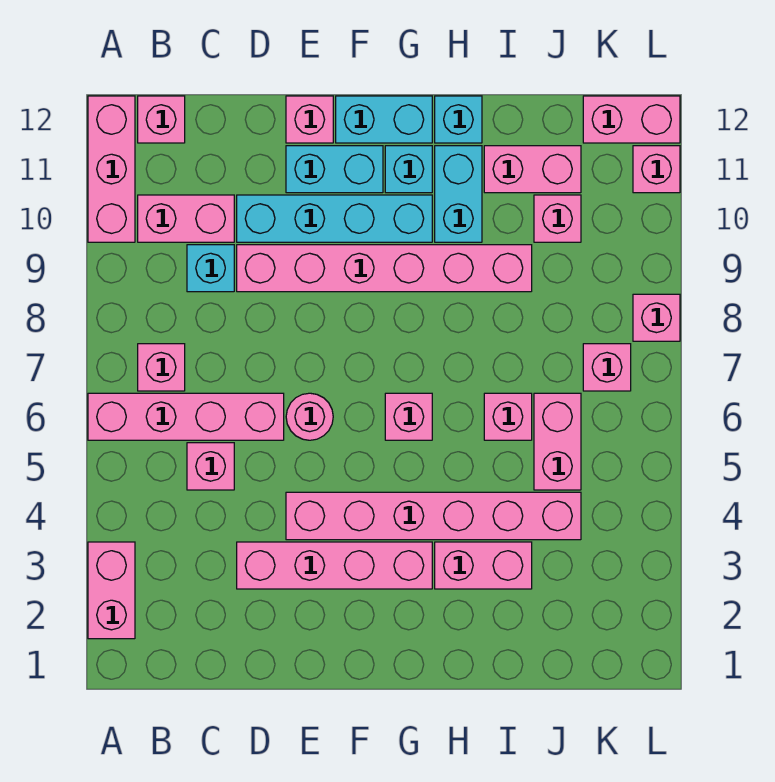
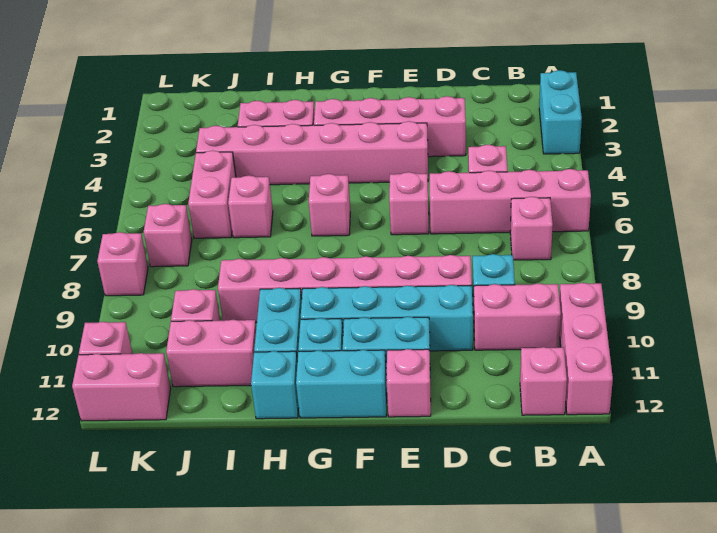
pink 1x2 brick [88,542,135,639] -> cyan 1x2 brick [539,70,582,154]
pink 1x1 round brick [286,393,333,440] -> pink 1x1 brick [389,172,429,235]

